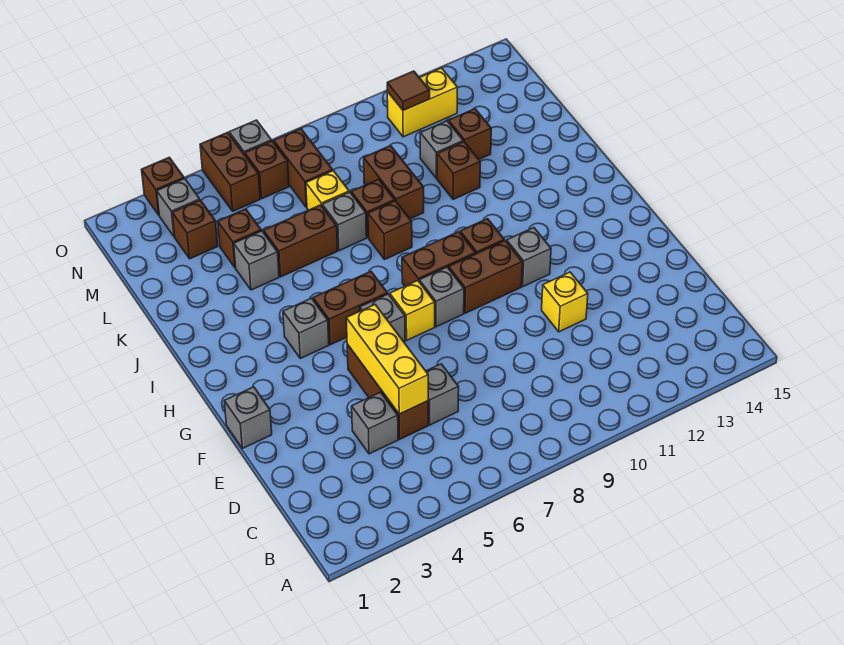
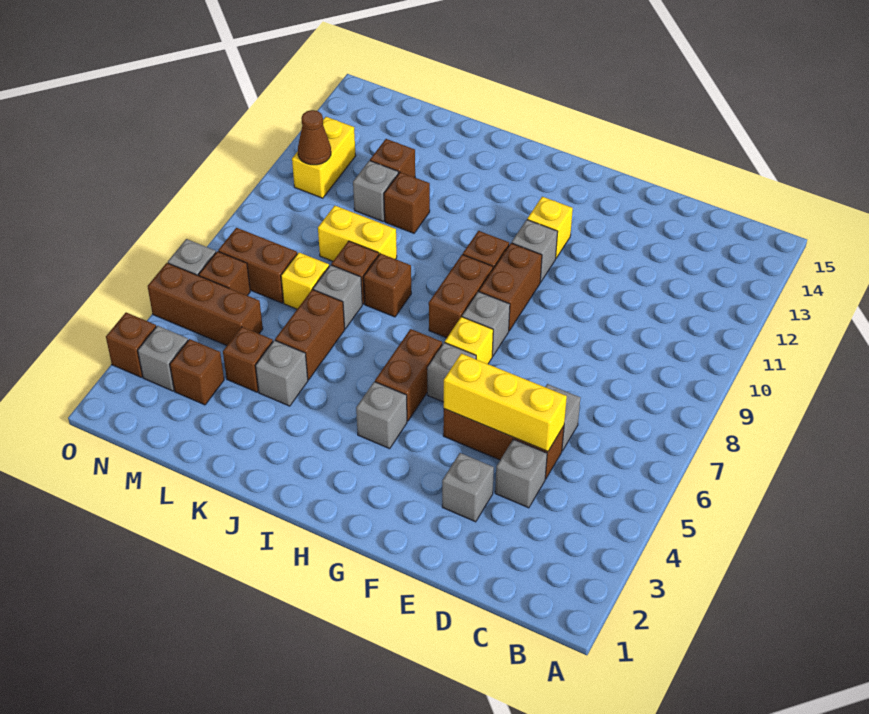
yellow 1x1 brick [542,272,588,332] -> yellow 1x1 brick moved to [527,197,573,258]
grey 1x1 brick [224,387,272,448] -> grey 1x1 brick moved to [442,453,494,522]
brown 1x2 brick [364,146,424,219] -> yellow 1x2 brick [318,206,397,261]
brown 1x2 brick [200,132,260,211] -> brown 1x3 brick [148,263,263,345]
brown 1x1 tile [387,71,430,110] -> brown 1x1 cone [298,110,331,165]

